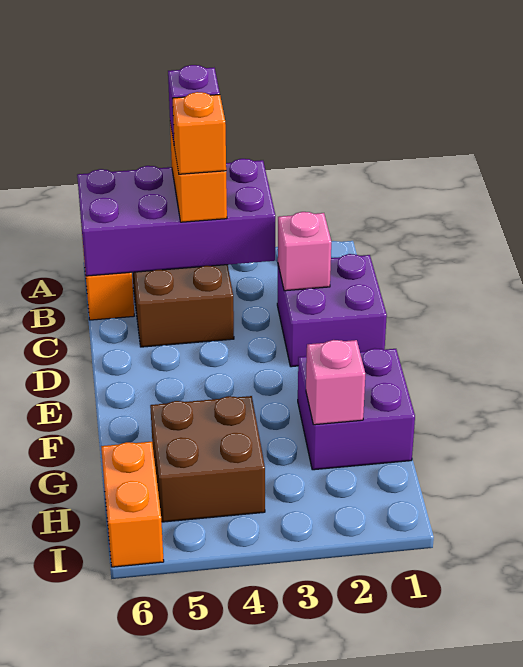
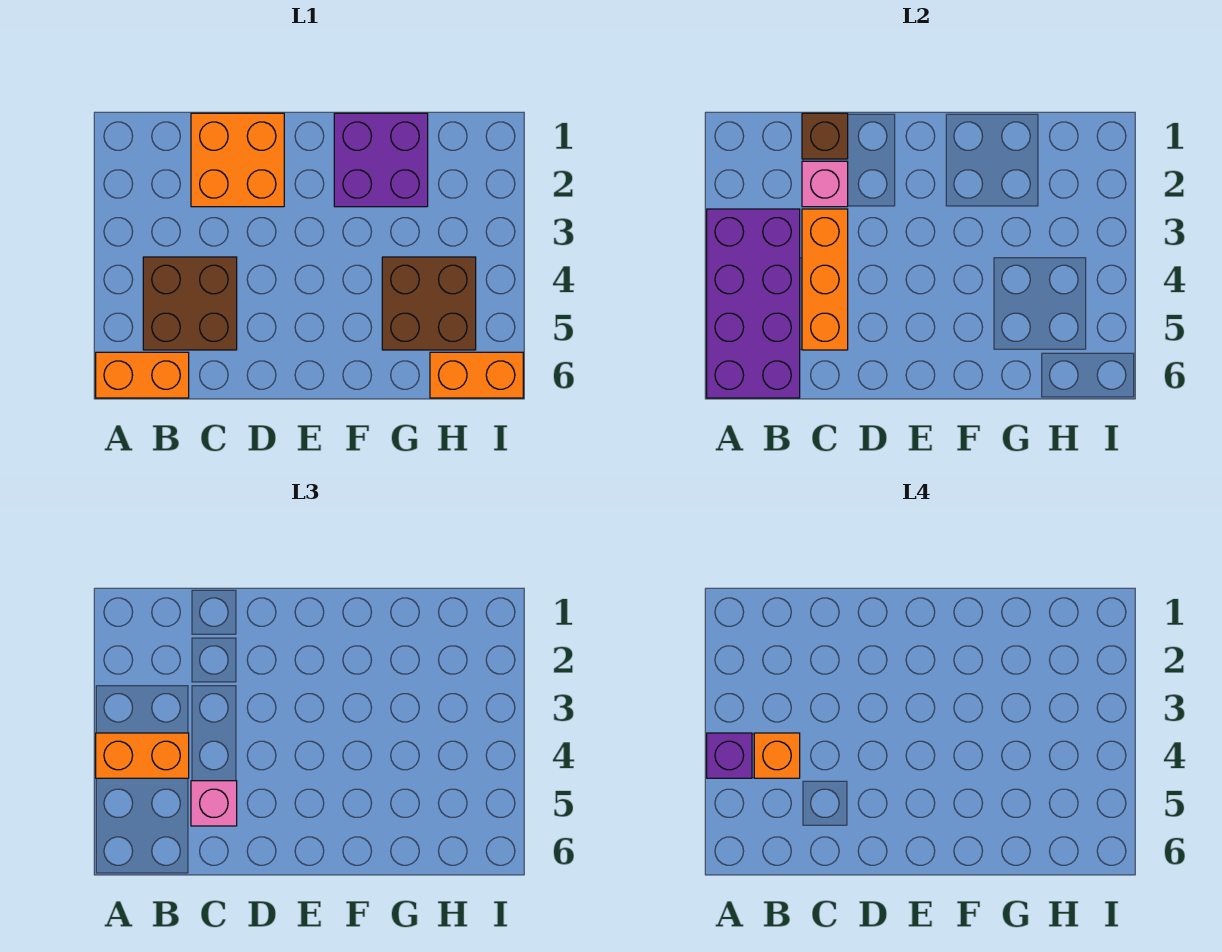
purple 2x2 brick [277,254,387,367] -> orange 2x2 brick [191,113,284,207]
none -> brown 1x1 brick [802,113,848,159]
none -> orange 1x3 brick [802,209,848,350]
pink 1x1 brick [306,340,365,425] -> pink 1x1 brick moved to [191,781,237,826]

